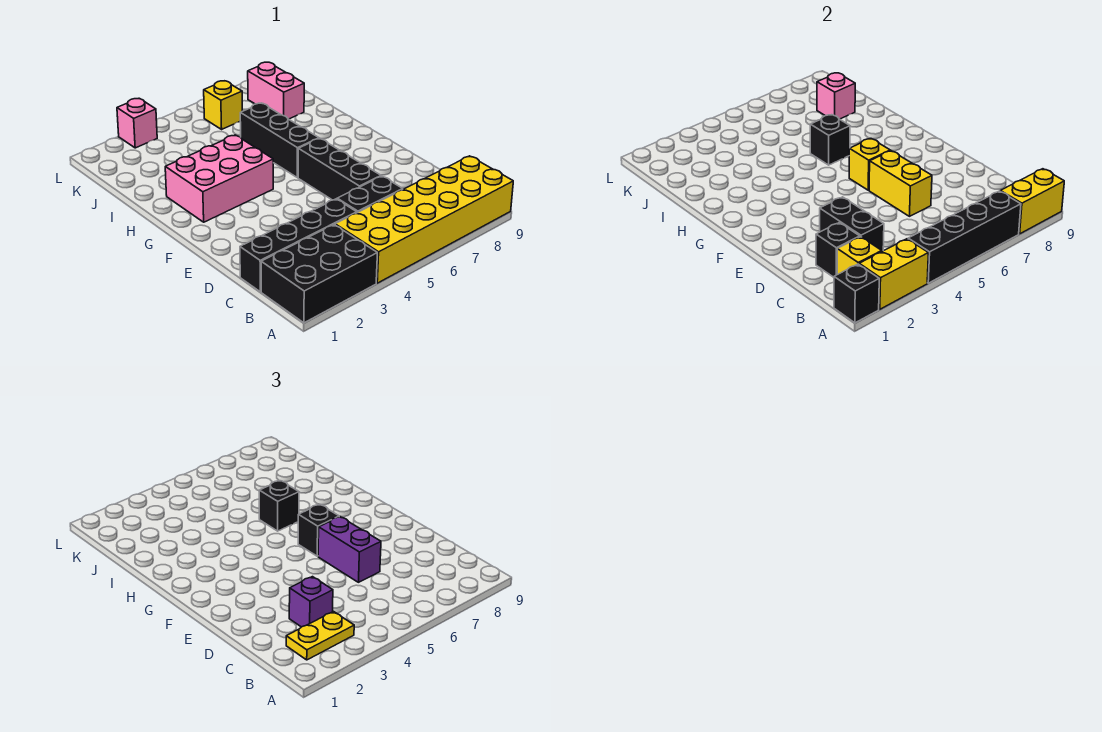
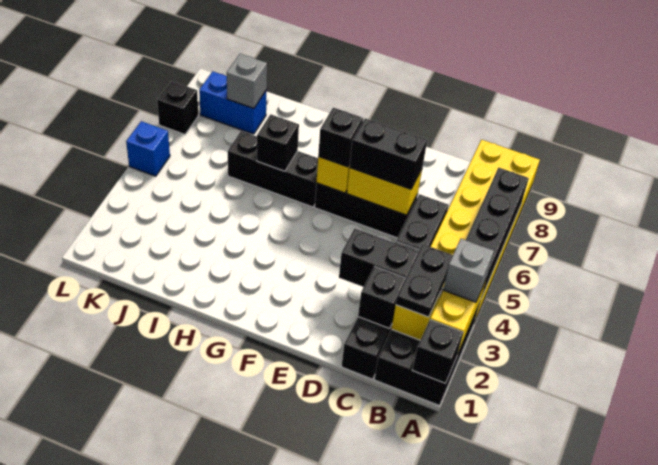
none -> grey 1x1 brick [443,239,494,302]
yellow 1x2 brick [1000,169,1064,234] -> none
yellow 1x2 plate [286,612,354,660] -> black 1x2 plate [396,244,453,317]
purple 1x1 brick [289,577,333,627] -> none
purple 1x2 brick [318,517,381,582] -> black 1x2 brick [349,119,427,189]
pink 2x3 brick [165,135,273,222] -> none
black 1x1 brick [259,481,299,531] -> black 1x1 brick moved to [157,81,199,134]
pink 1x2 brick [248,62,304,119] -> blue 1x2 brick [199,71,267,134]
pink 1x1 brick [817,73,855,119] -> grey 1x1 brick [227,54,267,108]
yellow 1x1 brick [204,81,242,129] -> none
pink 1x1 brick [117,99,157,148] -> none
none -> blue 1x1 brick [126,121,170,176]

